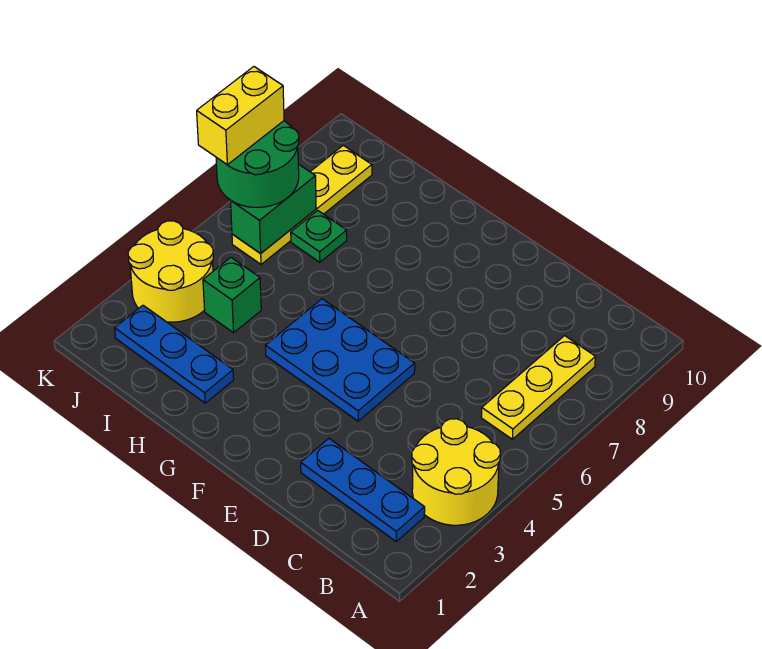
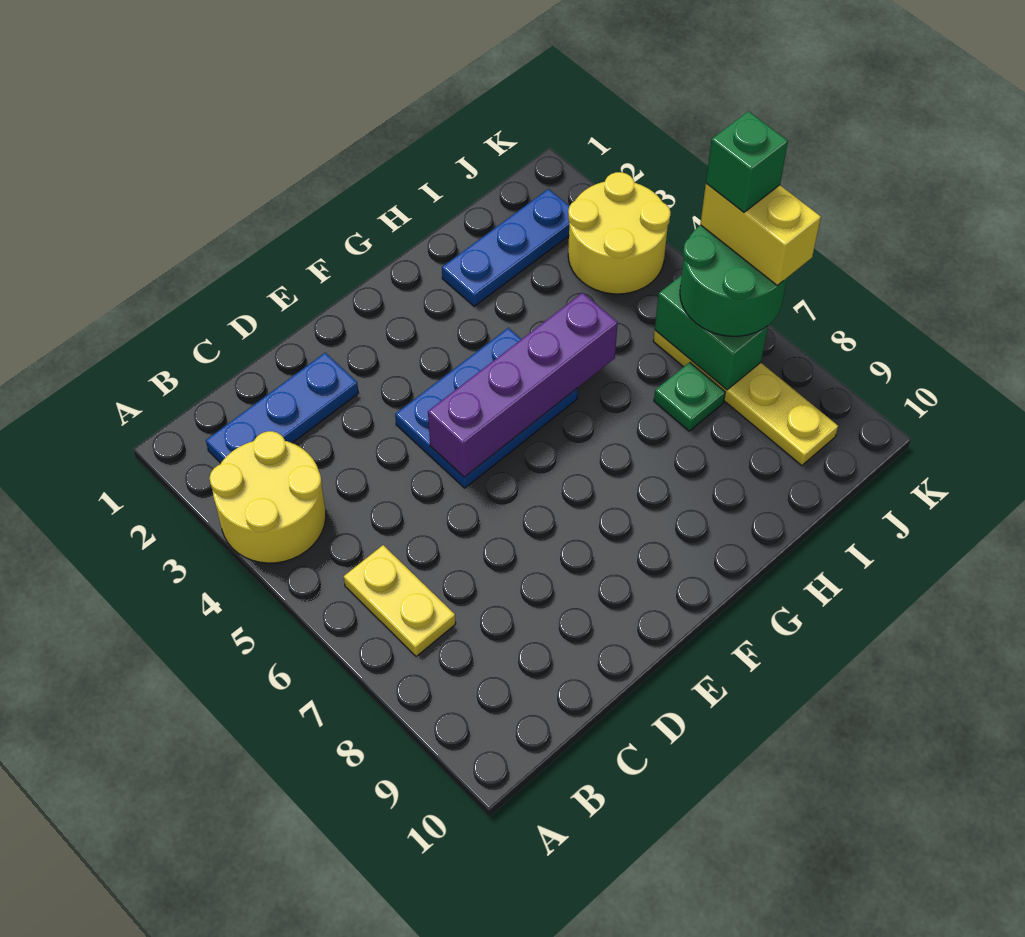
yellow 1x3 plate [481,336,595,439] -> yellow 1x2 plate [344,545,456,657]
none -> purple 1x4 brick [428,293,618,477]
green 1x1 brick [203,257,261,333] -> green 1x1 brick moved to [706,111,788,212]

